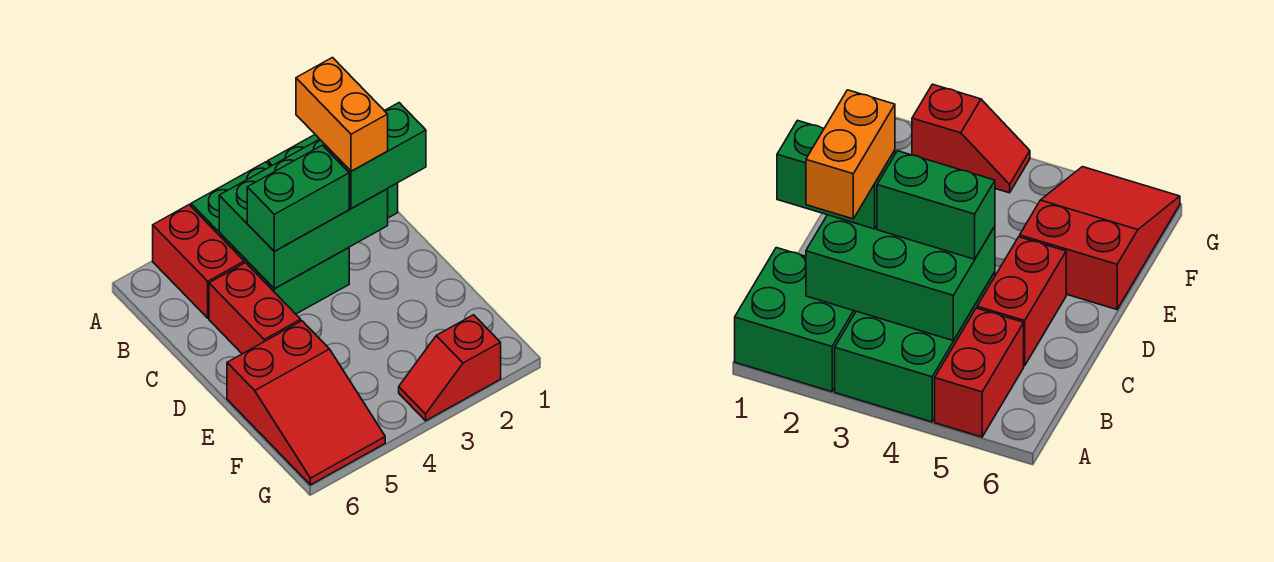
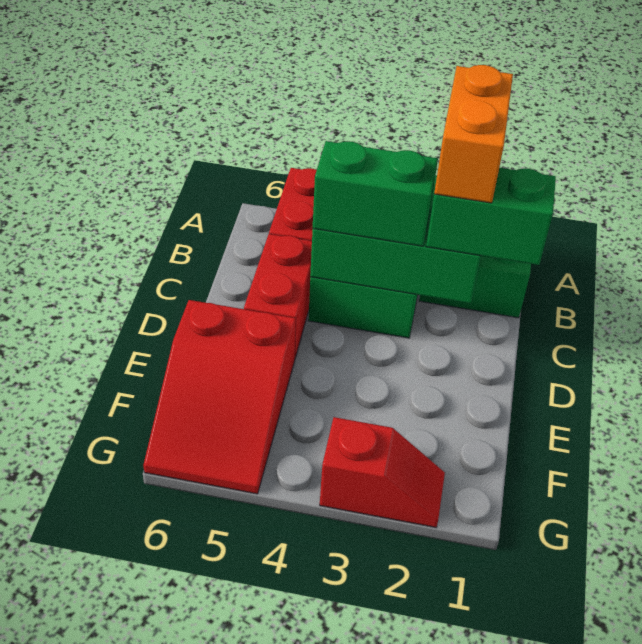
red 1x2 slope [399,315,501,421] -> red 1x2 slope turned to [320,417,445,527]

